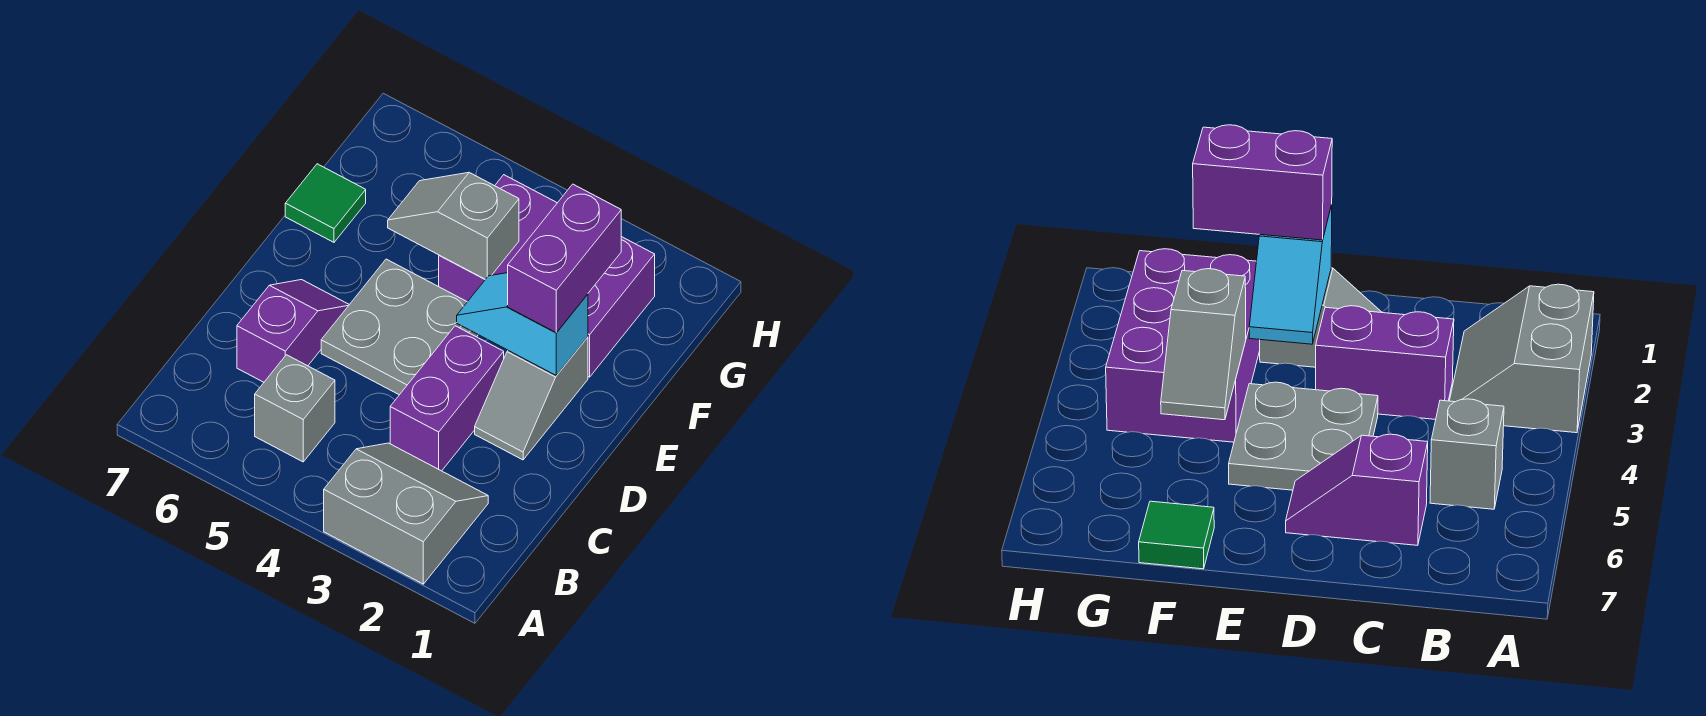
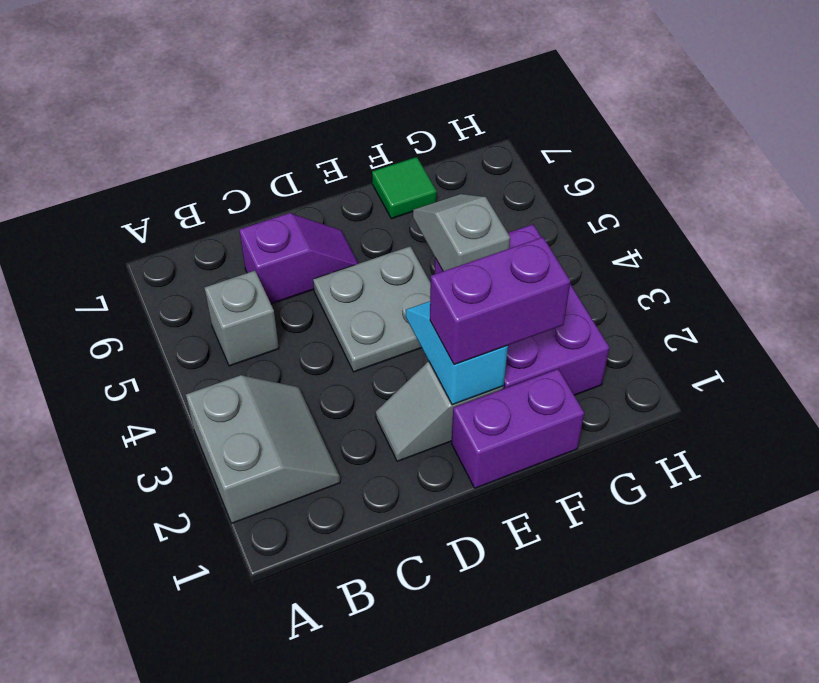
purple 1x2 brick [390,326,504,471] -> purple 1x2 brick moved to [452,369,584,488]

